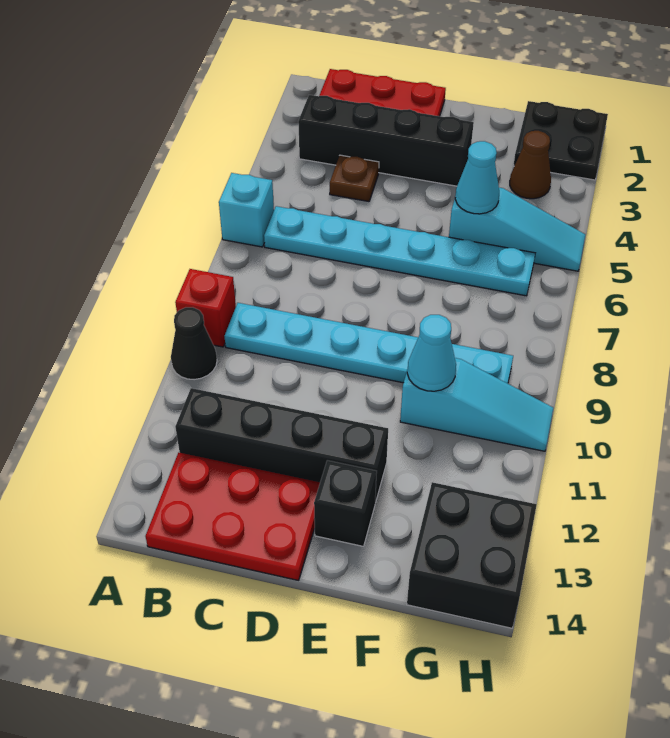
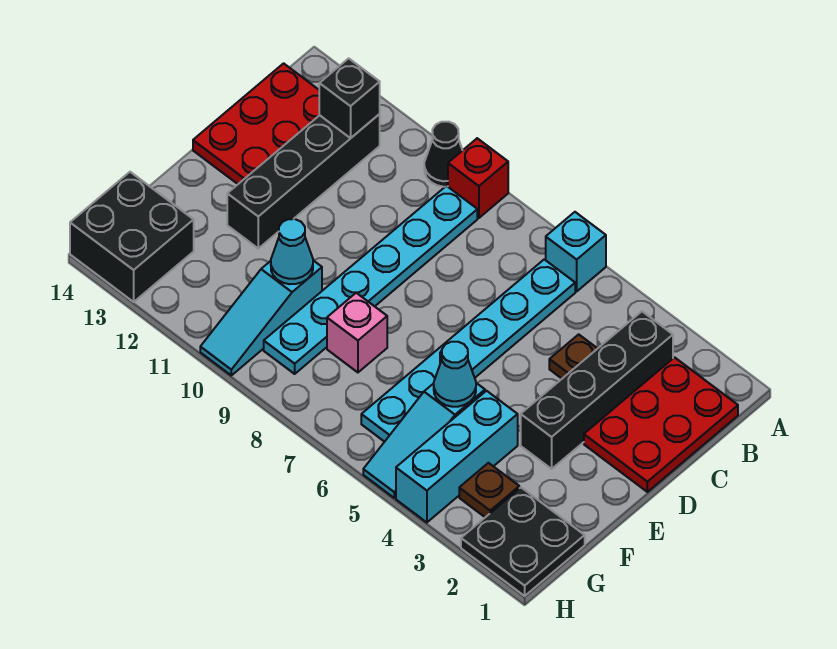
black 1x1 brick [314,460,377,546] -> black 1x1 brick moved to [319,58,380,138]
none -> cyan 1x3 brick [396,391,518,522]
none -> pink 1x1 brick [327,293,387,372]
brown 1x1 cone [510,131,551,199] -> brown 1x1 plate [459,463,519,517]

